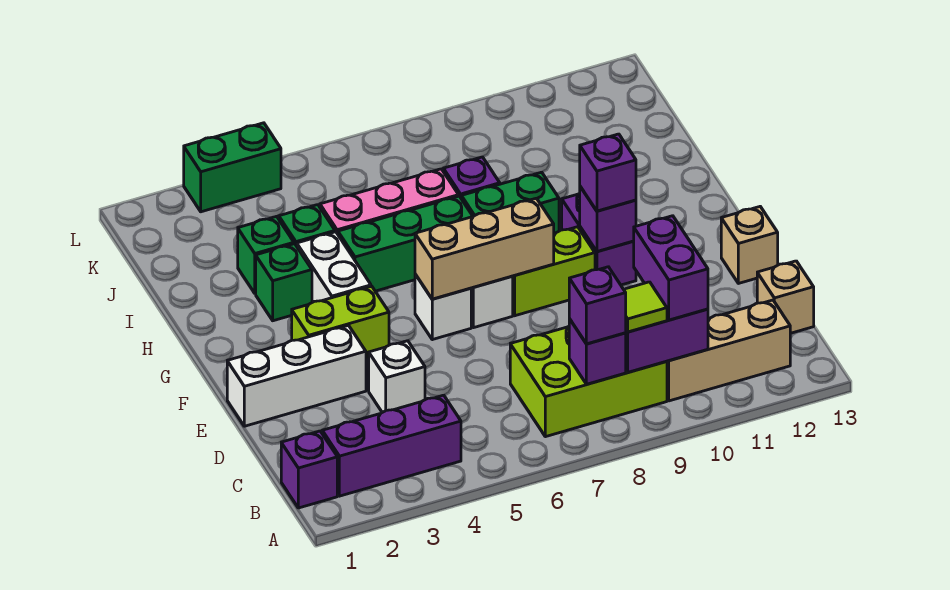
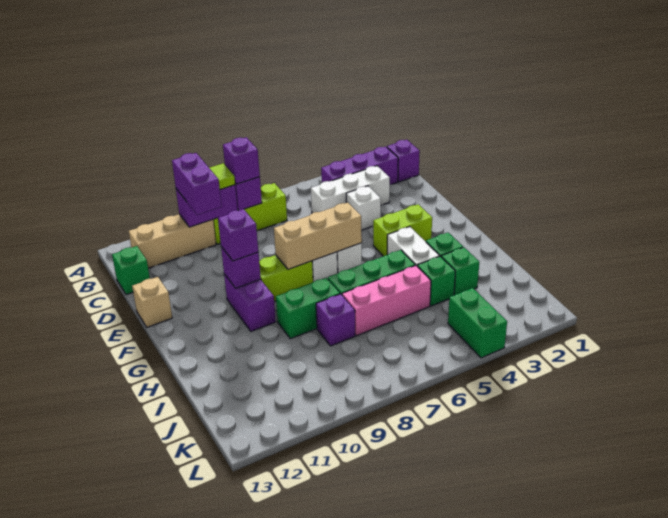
lime 2x3 brick [510,327,667,437] -> lime 1x3 brick [213,183,287,244]
tan 1x1 brick [757,261,814,333] -> green 1x1 brick [112,246,150,295]
white 1x3 brick [227,326,366,426] -> white 1x3 brick moved to [311,166,390,213]
green 1x2 brick [184,123,281,212] -> green 1x2 brick turned to [448,288,507,358]

